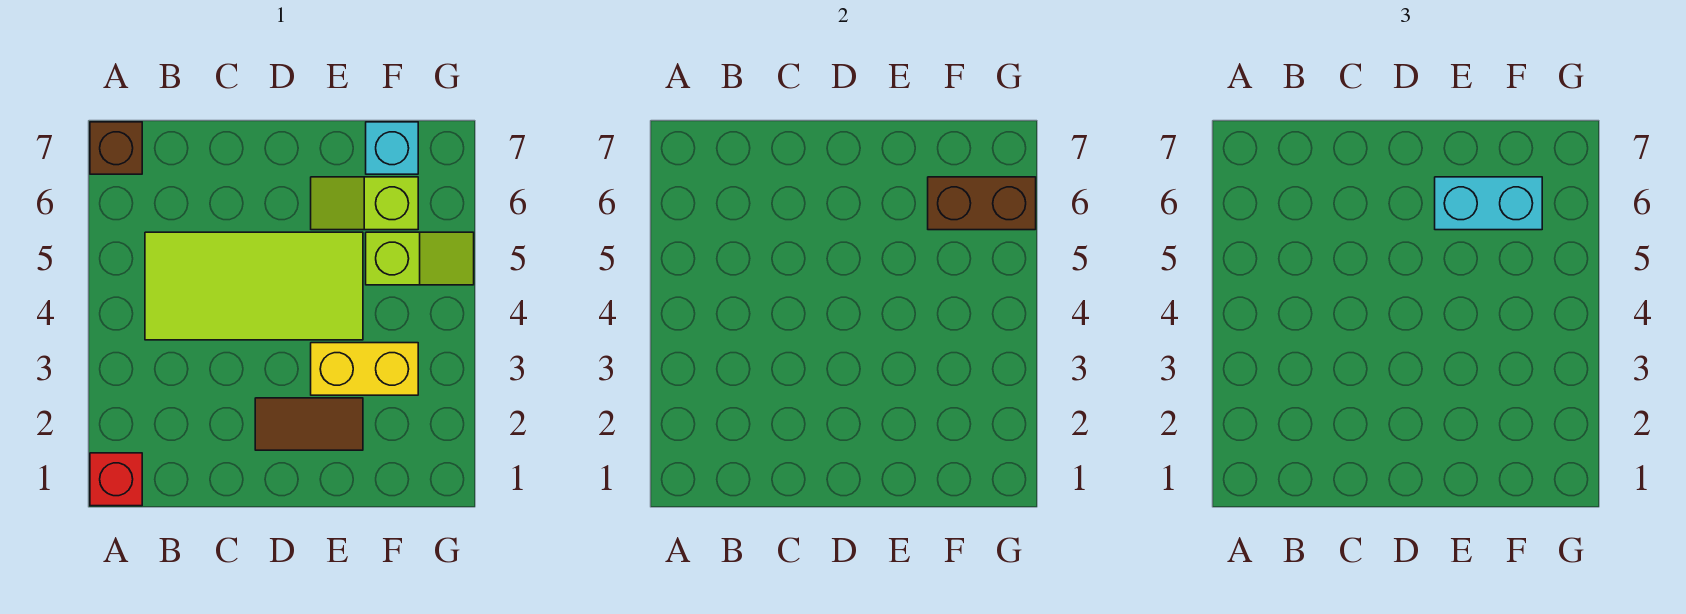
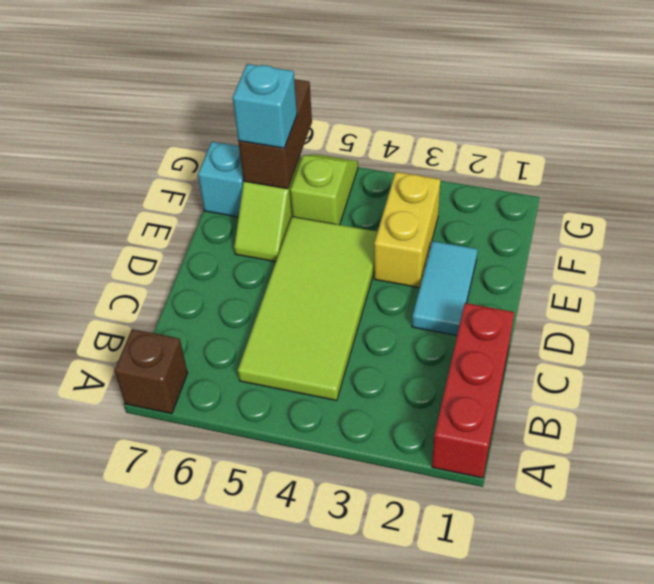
red 1x1 brick [90,453,142,506] -> red 1x3 brick [432,303,514,478]
brown 1x2 tile [255,398,363,450] -> cyan 1x2 tile [412,241,478,336]
cyan 1x2 brick [1435,177,1542,230] -> cyan 1x1 brick [233,64,297,148]

